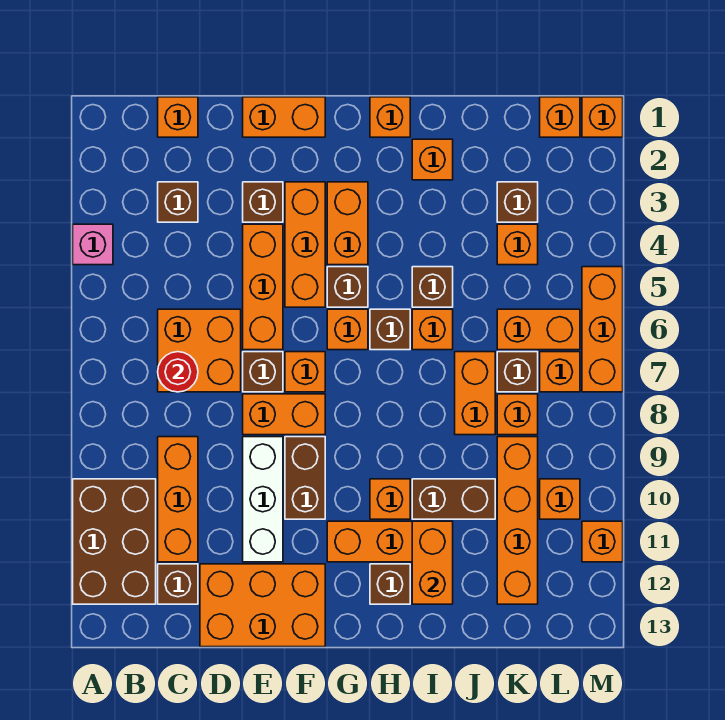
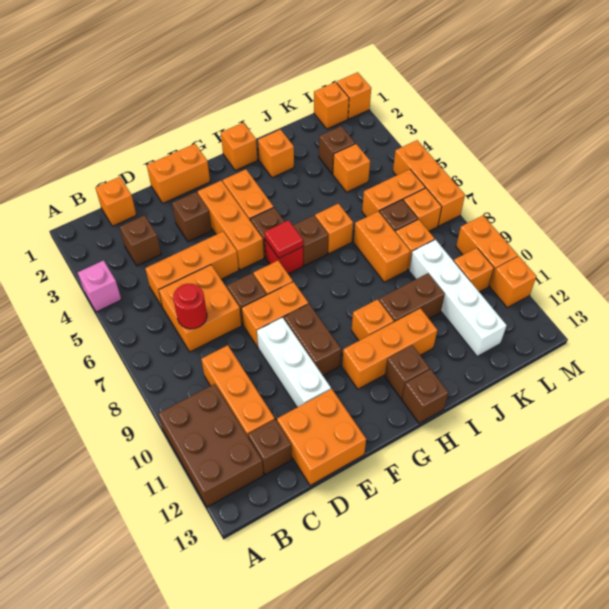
orange 2x3 brick [200,564,325,647] -> orange 2x2 brick [277,389,366,485]
orange 1x3 brick [243,224,283,350] -> orange 1x3 brick turned to [145,232,239,308]
orange 1x1 brick [327,309,368,350] -> red 1x1 brick [265,240,303,274]
none -> red 1x1 tile [264,220,303,258]
brown 1x1 brick [412,267,453,307] -> brown 1x1 brick moved to [402,369,448,423]
orange 1x2 brick [412,521,453,604] -> orange 1x2 brick moved to [456,215,518,286]
orange 1x4 brick [497,437,538,604] -> white 1x4 brick [409,240,507,356]

